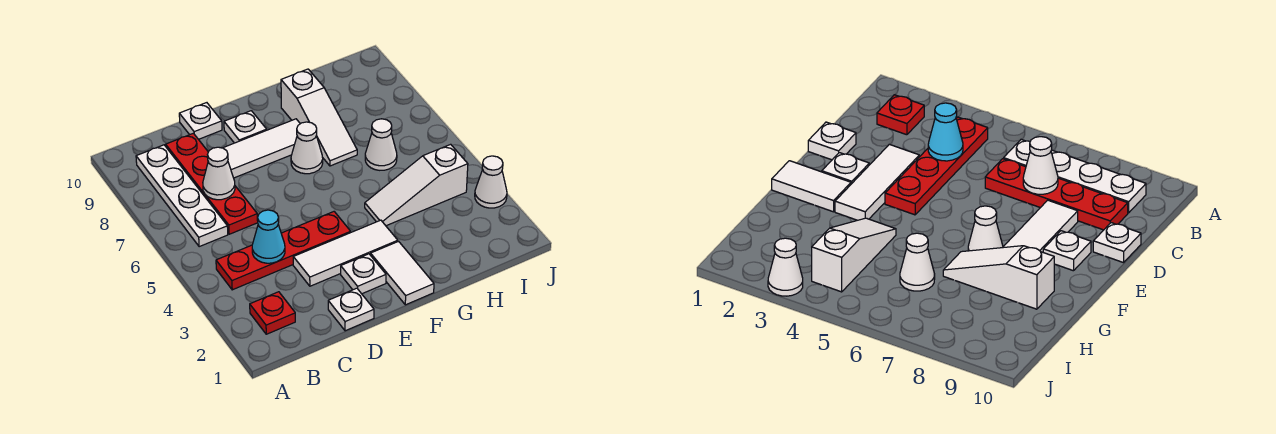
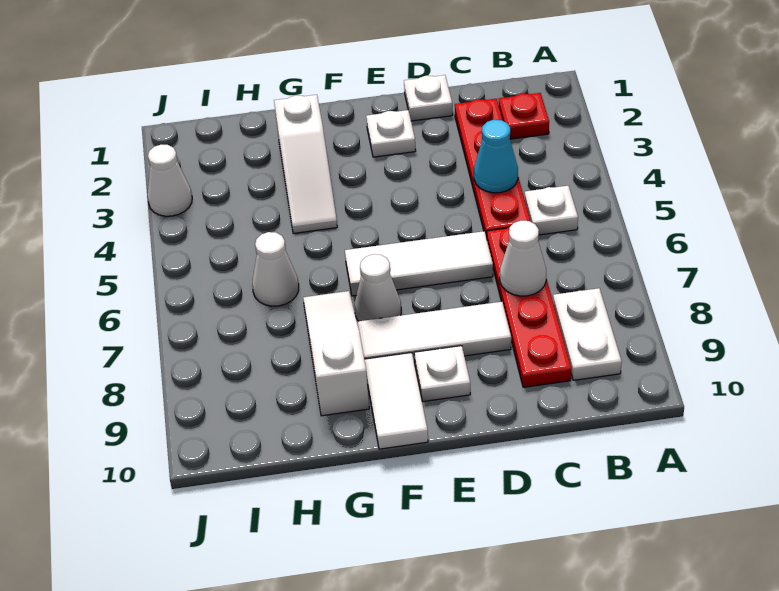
red 1x4 plate [216,212,351,290] -> red 1x4 plate turned to [455,99,531,238]
white 1x4 plate [136,145,228,247] -> white 1x2 plate [553,288,622,380]
white 1x3 tile [293,220,398,286] -> white 1x3 tile moved to [345,231,493,296]
white 1x1 plate [179,103,222,139] -> white 1x1 plate moved to [525,186,578,235]
white 1x2 tile [371,241,434,305] -> white 1x2 tile moved to [364,353,428,449]
white 1x3 slope [365,144,468,226] -> white 1x3 slope turned to [274,95,337,233]

